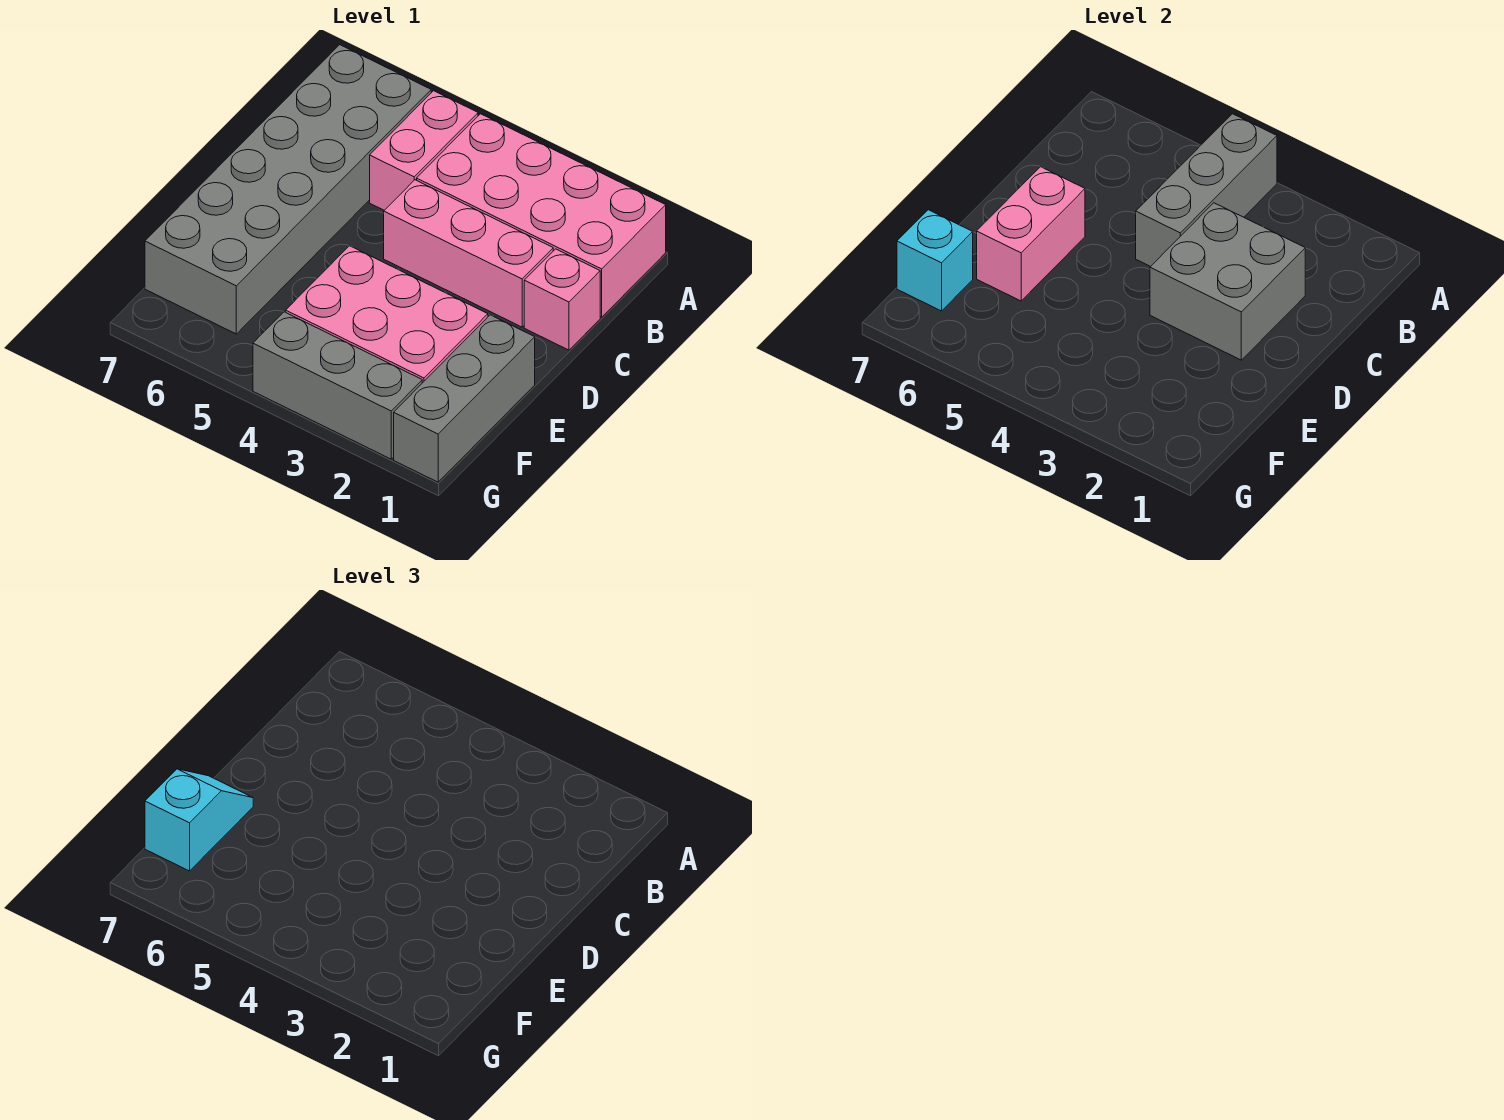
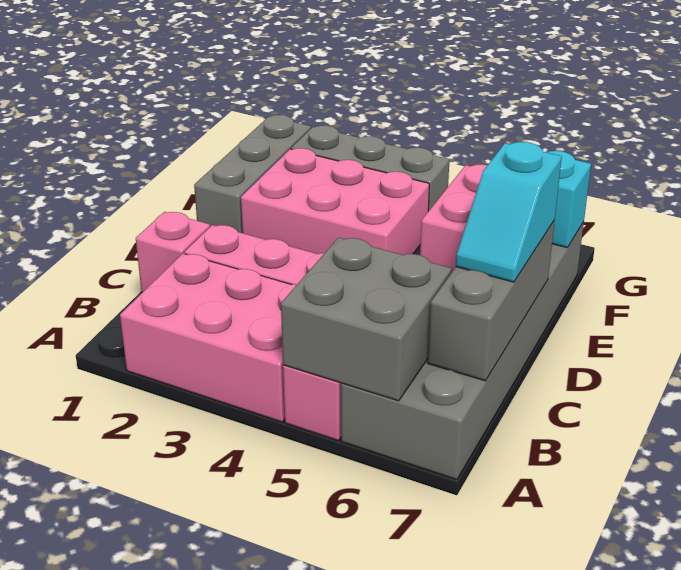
pink 2x4 brick [417,114,666,317] -> pink 2x3 brick [120,254,297,422]
grey 1x3 brick [1136,114,1277,267] -> grey 1x3 brick moved to [428,220,555,381]
grey 2x2 brick [1150,203,1305,360] -> grey 2x2 brick moved to [281,238,452,401]
cyan 1x2 slope [145,769,253,871] -> cyan 1x2 slope moved to [456,142,562,282]

